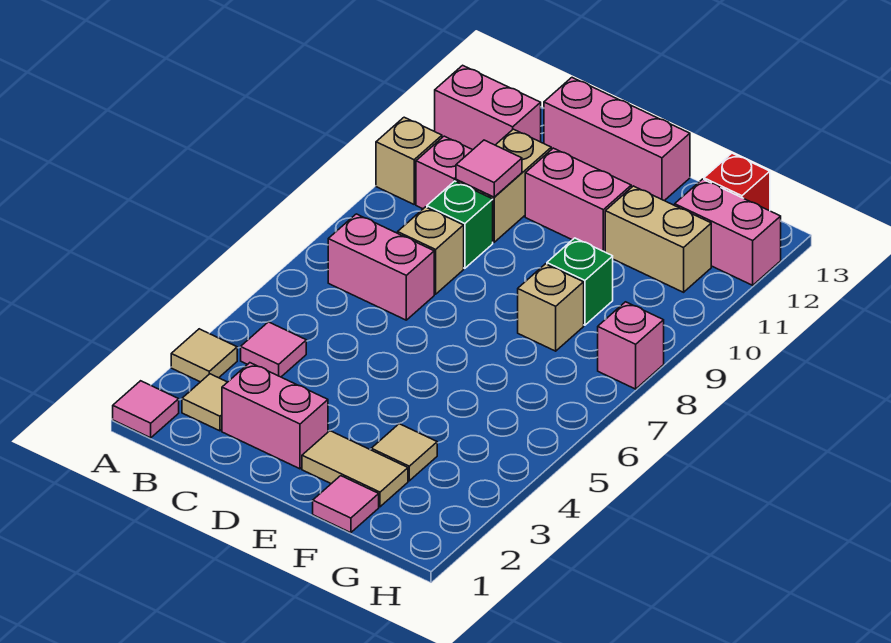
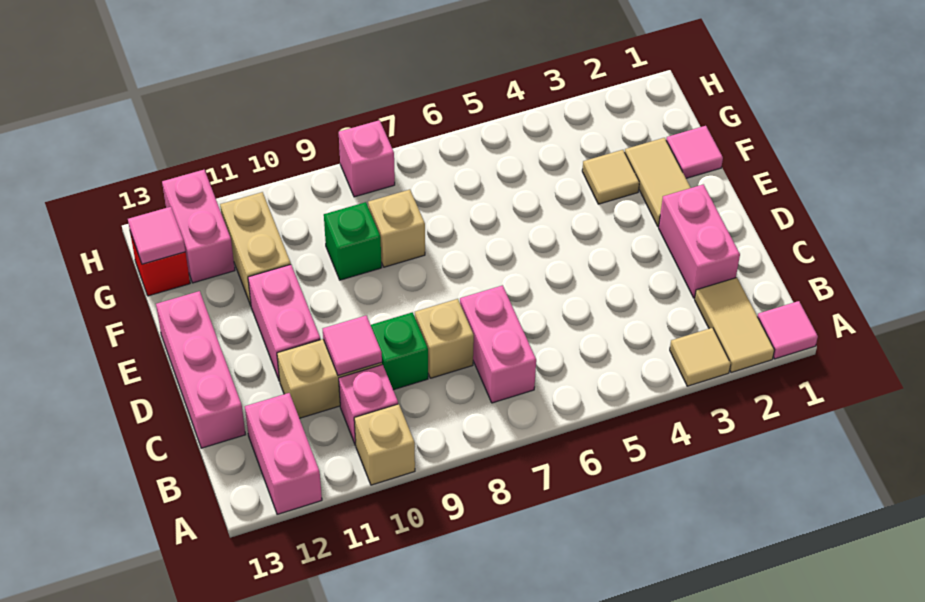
tan 1x1 tile [182,374,227,431] -> tan 1x2 tile [695,278,774,373]
pink 1x1 tile [241,322,306,377] -> pink 1x1 tile moved to [128,207,185,264]

